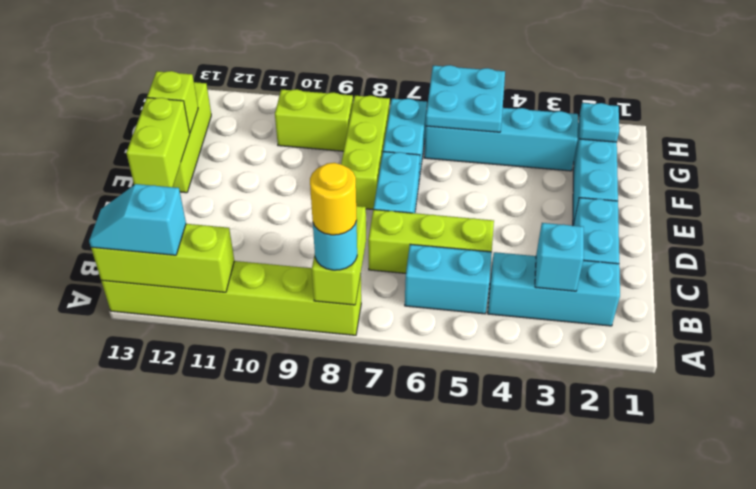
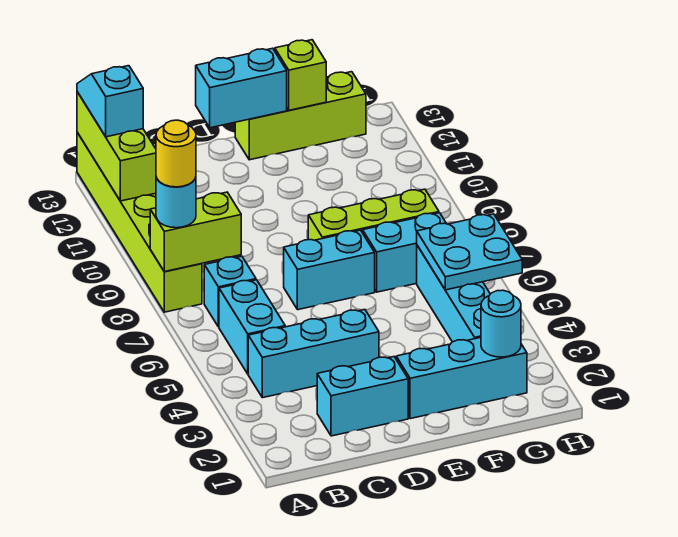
cyan 1x3 brick [488,252,620,326] -> cyan 1x3 brick turned to [248,310,379,398]
cyan 1x1 brick [535,223,584,291] -> cyan 1x1 brick moved to [204,256,256,327]
lime 1x3 brick [368,210,494,273] -> none
lime 1x2 brick [126,98,190,187] -> cyan 1x2 brick [196,48,287,128]
cyan 1x1 plate [580,103,619,142] -> cyan 1x1 round brick [481,290,521,357]
lime 1x2 brick [275,89,353,151] -> none

